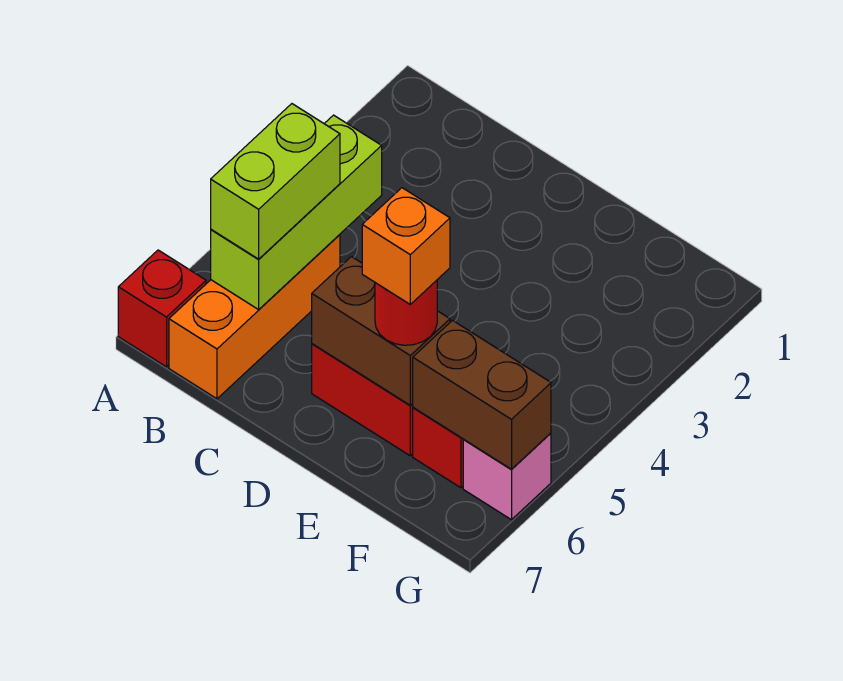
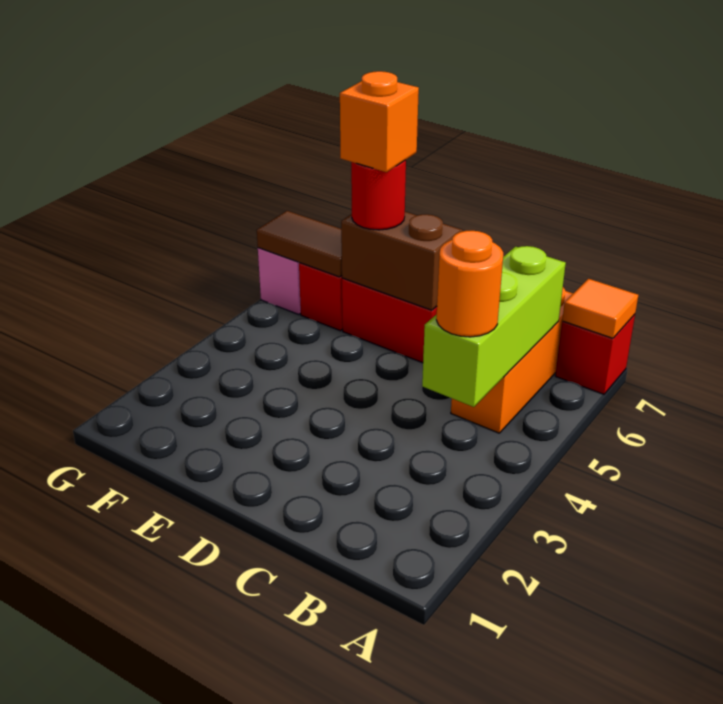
none -> orange 1x1 tile [562,279,638,338]
none -> orange 1x1 round brick [436,231,503,337]
lime 1x2 brick [211,104,340,259] -> none
brown 1x2 brick [413,321,551,469] -> brown 1x2 tile [257,211,342,277]

